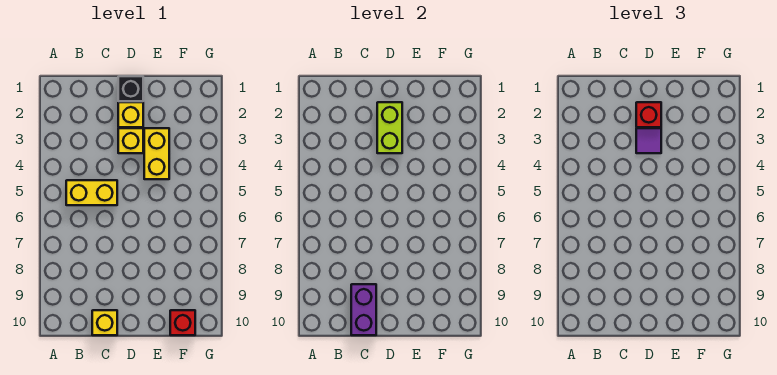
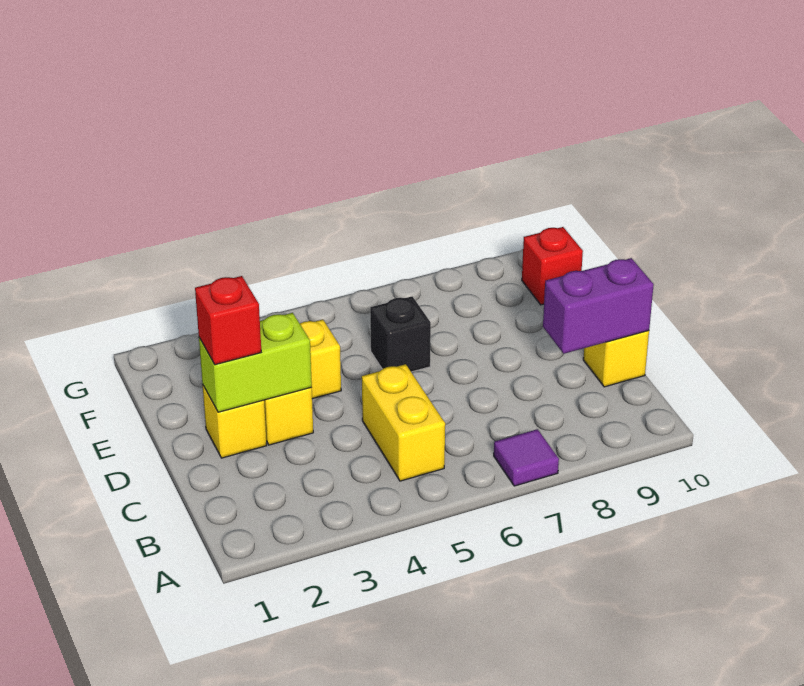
black 1x1 brick [118,76,143,101] -> black 1x1 brick moved to [370,296,431,372]
purple 1x1 tile [636,128,661,153] -> purple 1x1 tile moved to [494,429,559,486]

